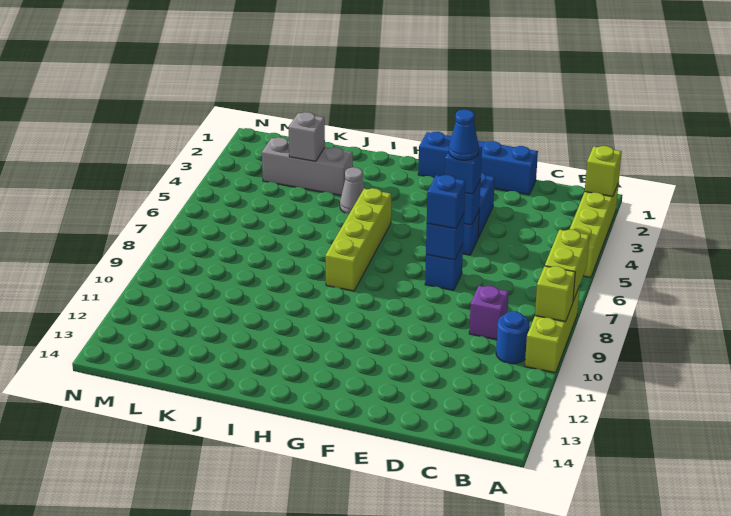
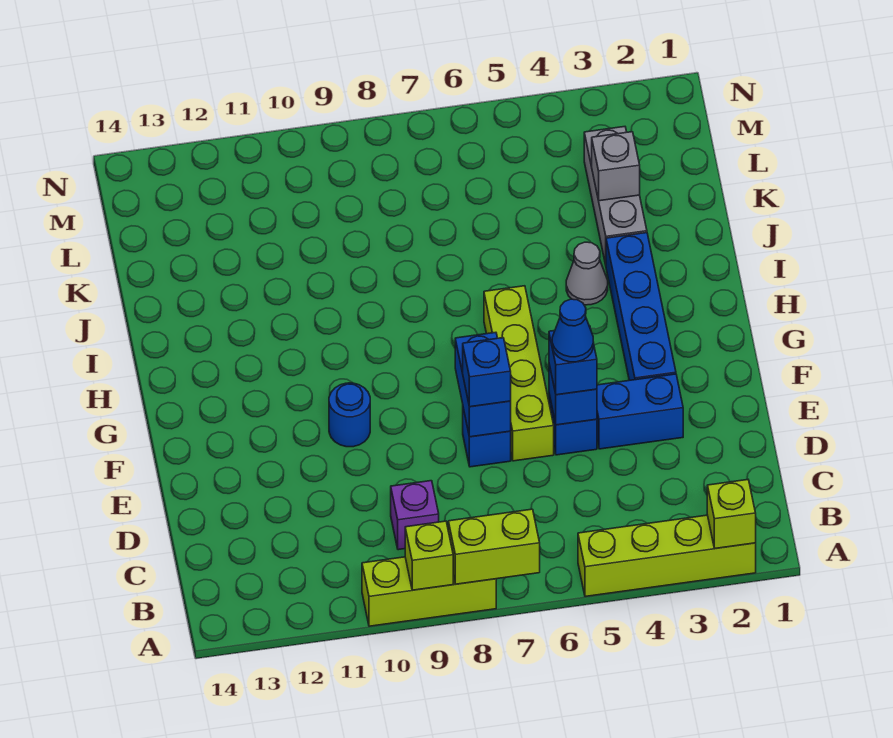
blue 1x1 round brick [496,311,529,364] -> blue 1x1 round brick moved to [329,383,370,447]
blue 1x4 brick [418,132,538,195] -> blue 1x4 brick moved to [606,233,676,380]
blue 1x1 brick [426,214,464,260] -> blue 1x2 brick [455,332,511,437]
lime 1x4 brick [325,188,391,291] -> lime 1x4 brick turned to [484,286,554,461]

